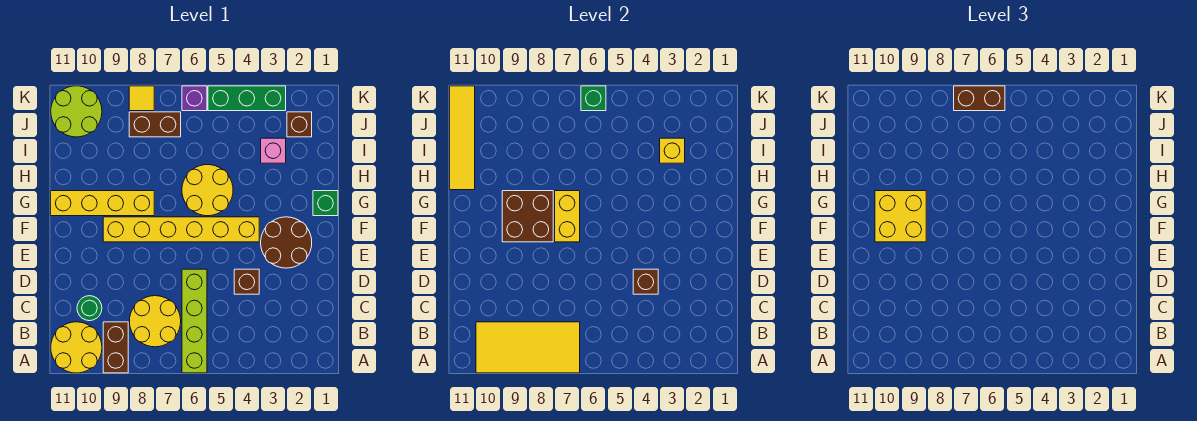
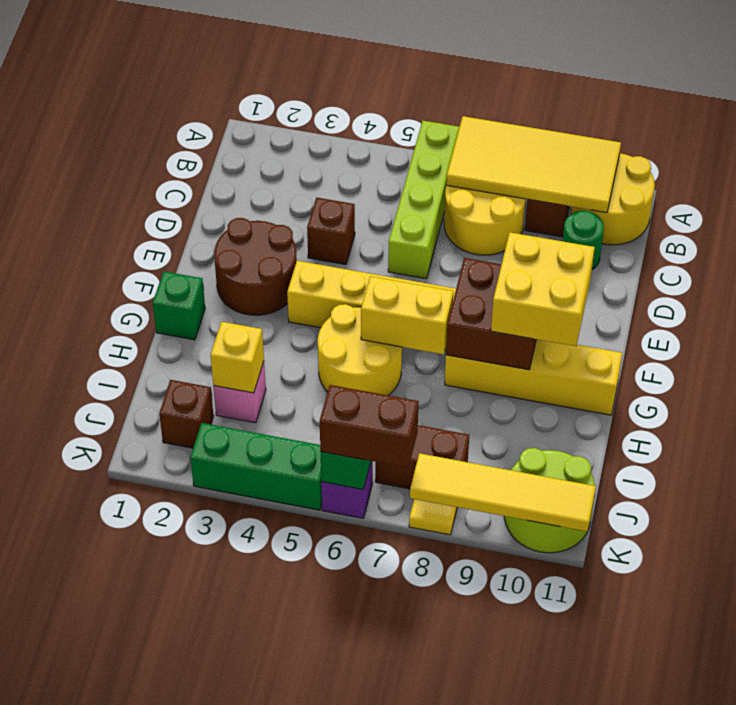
brown 1x1 brick [633,269,658,294] -> none
yellow 1x2 brick [555,191,580,242] -> yellow 1x2 brick turned to [361,276,453,354]
yellow 1x4 tile [450,86,475,190] -> yellow 1x4 tile turned to [410,453,596,531]

